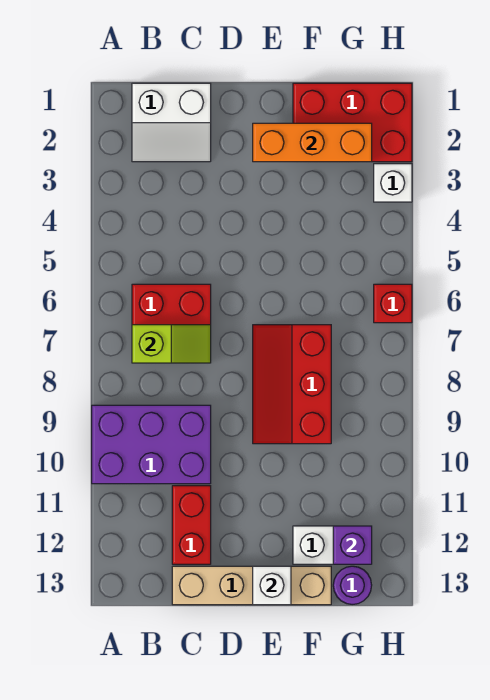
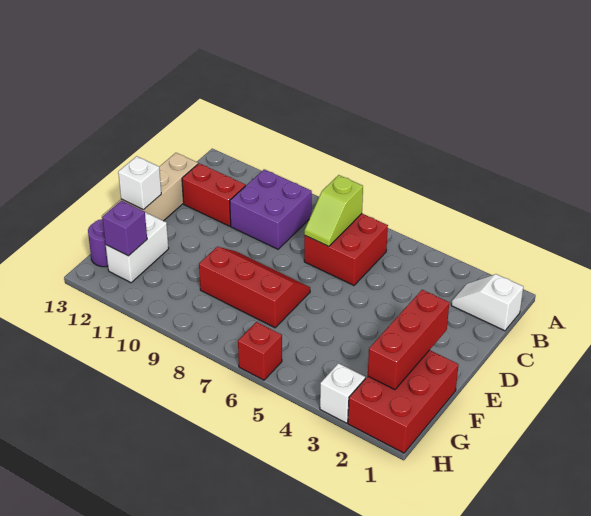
purple 2x3 brick [92,405,211,484] -> purple 2x2 brick [230,169,312,249]
white 2x2 slope [132,83,211,162] -> white 1x2 slope [451,274,523,331]
orange 1x3 brick [253,123,372,162] -> red 1x3 brick [368,290,449,390]

